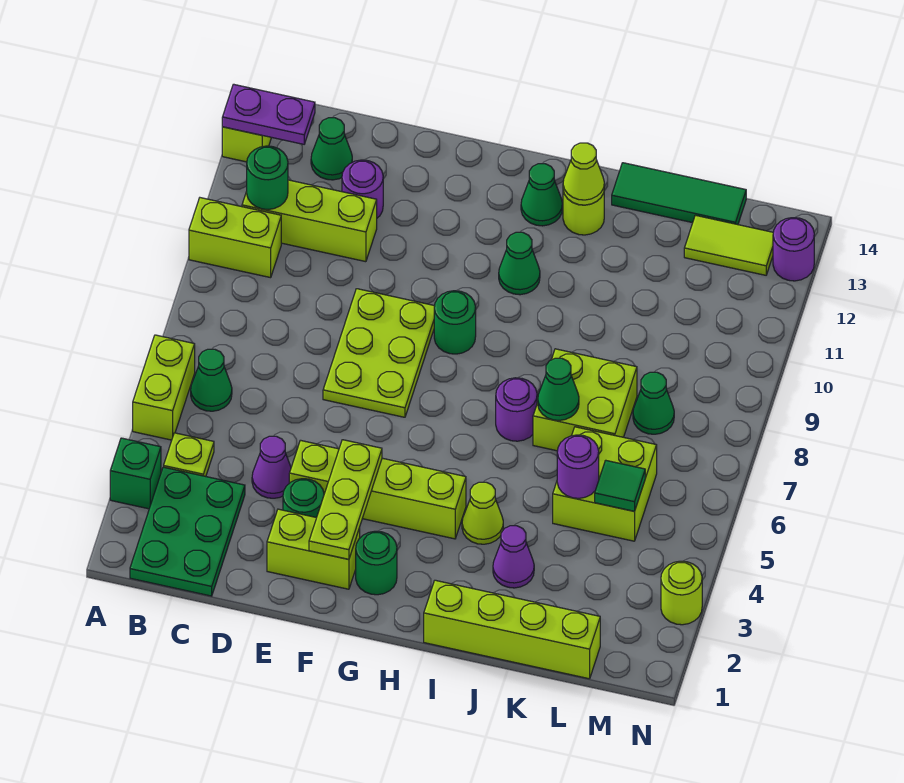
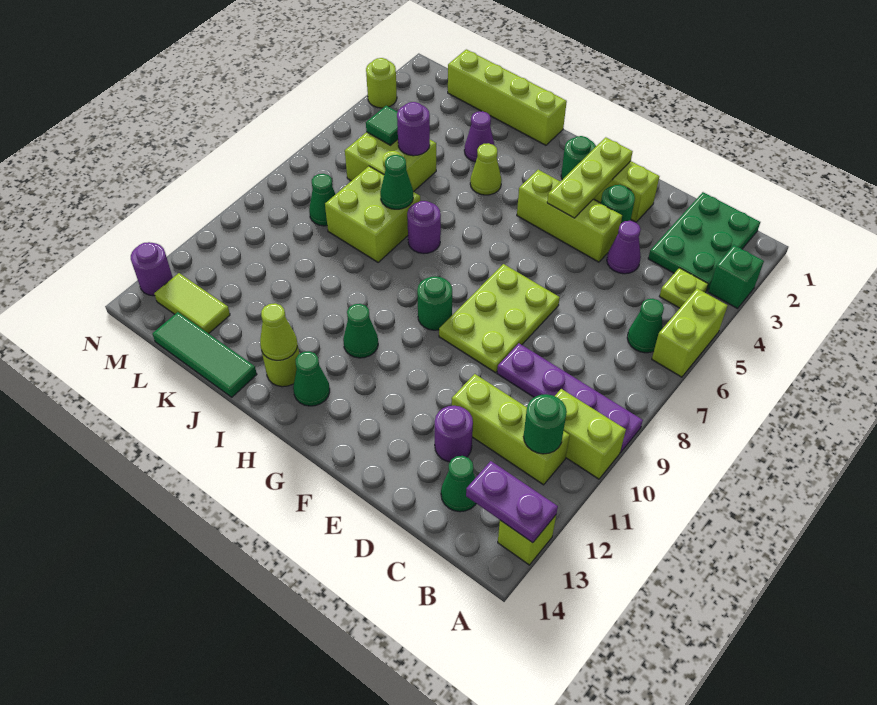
none -> purple 1x4 plate [497,343,643,452]
lime 1x4 brick [289,440,466,539] -> lime 1x3 brick [517,170,622,262]

